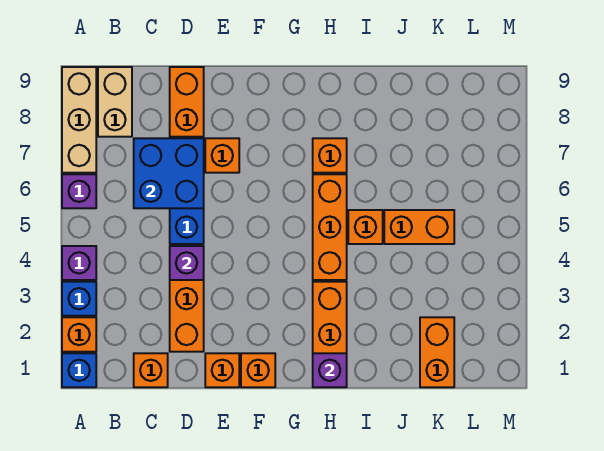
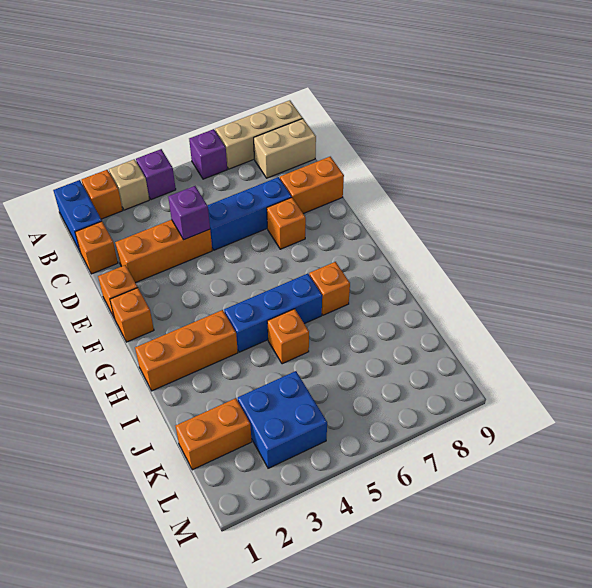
blue 1x1 brick [62,353,96,387] -> blue 1x2 brick [53,180,102,251]
blue 1x1 brick [62,282,96,316] -> tan 1x1 brick [109,159,149,210]
blue 2x2 brick [134,138,204,208] -> blue 2x2 brick moved to [238,371,327,468]
purple 1x1 brick [313,353,347,387] -> none
orange 1x3 brick [313,174,347,280] -> blue 1x3 brick [224,274,322,352]
orange 1x2 brick [384,210,454,244] -> none

